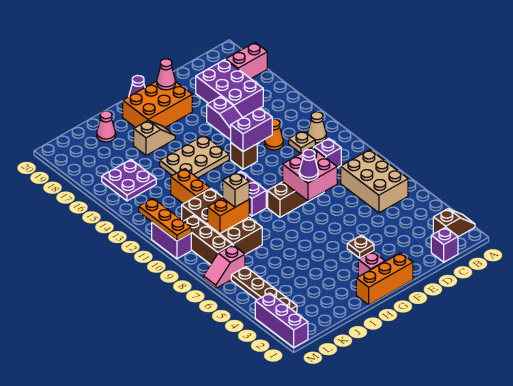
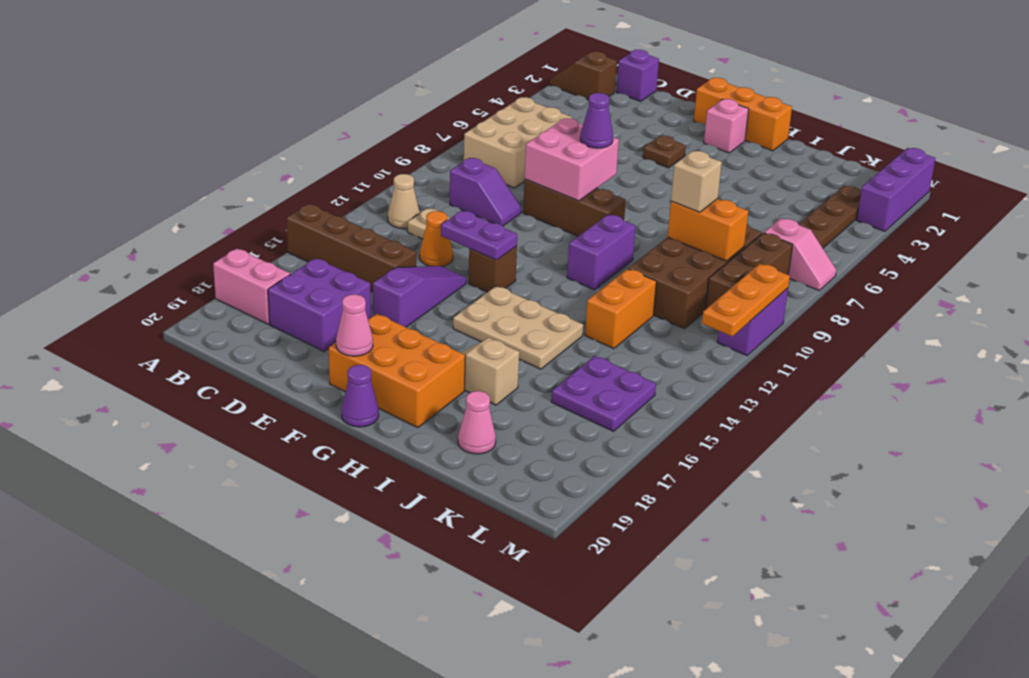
none -> brown 1x4 brick [286,204,416,292]
purple 2x3 brick [196,60,263,117] -> purple 2x2 brick [268,258,371,351]
purple 1x2 brick [231,108,272,151] -> purple 1x2 plate [441,211,517,260]

